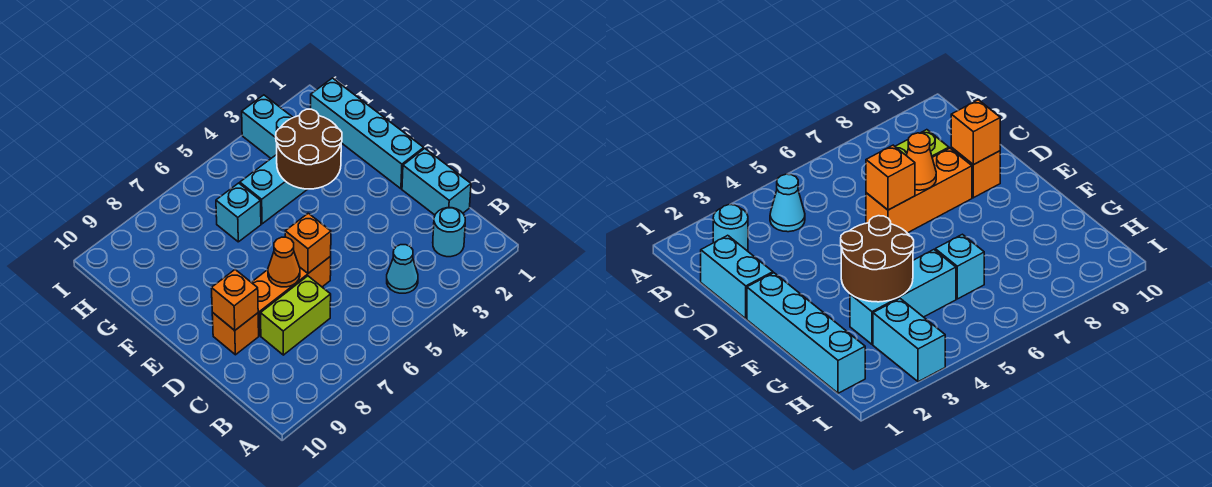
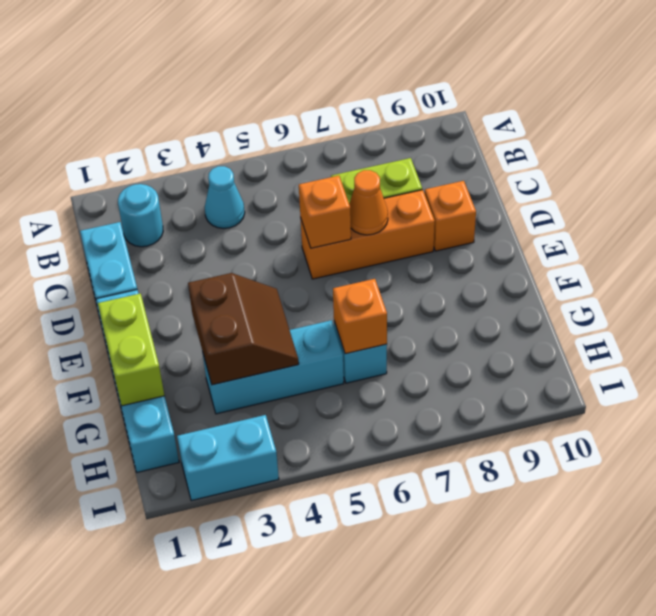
orange 1x1 brick [211,270,258,330] -> orange 1x1 brick moved to [333,279,387,354]
none -> lime 1x2 brick [98,294,164,406]
brown 2x2 round brick [276,109,342,189] -> brown 2x2 slope [188,273,299,385]
cyan 1x2 brick [242,95,293,158] -> cyan 1x2 brick turned to [177,415,279,501]

